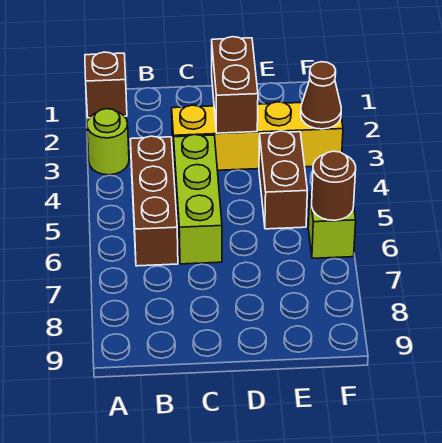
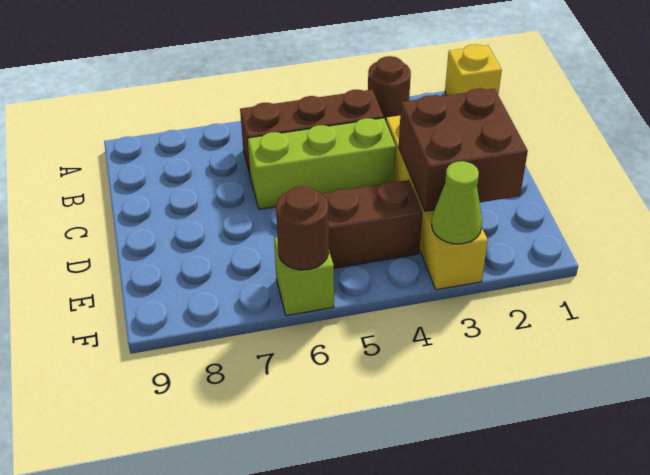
brown 1x1 brick [85,52,127,118] -> yellow 1x1 brick [445,45,502,95]
lime 1x1 round brick [87,109,129,175] -> brown 1x1 round brick [368,56,411,121]
brown 1x2 brick [212,37,258,133] -> brown 2x2 brick [399,88,528,211]
brown 1x1 cone [301,62,341,129] -> lime 1x1 cone [432,161,482,244]

